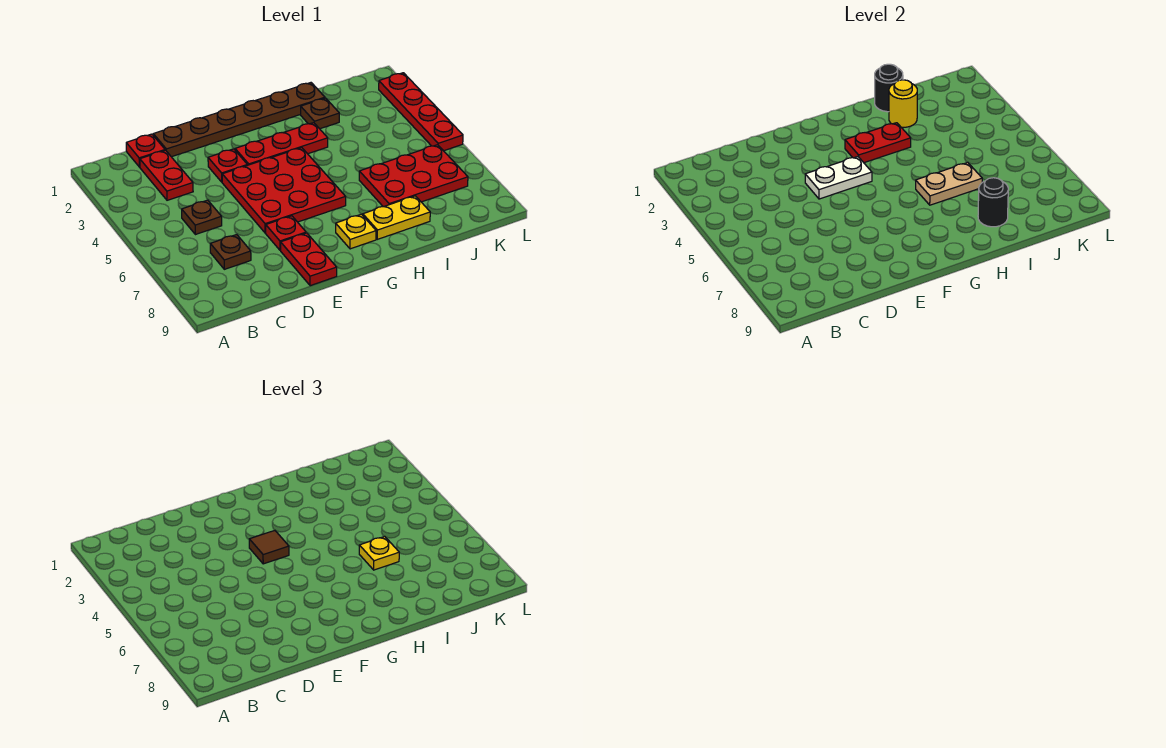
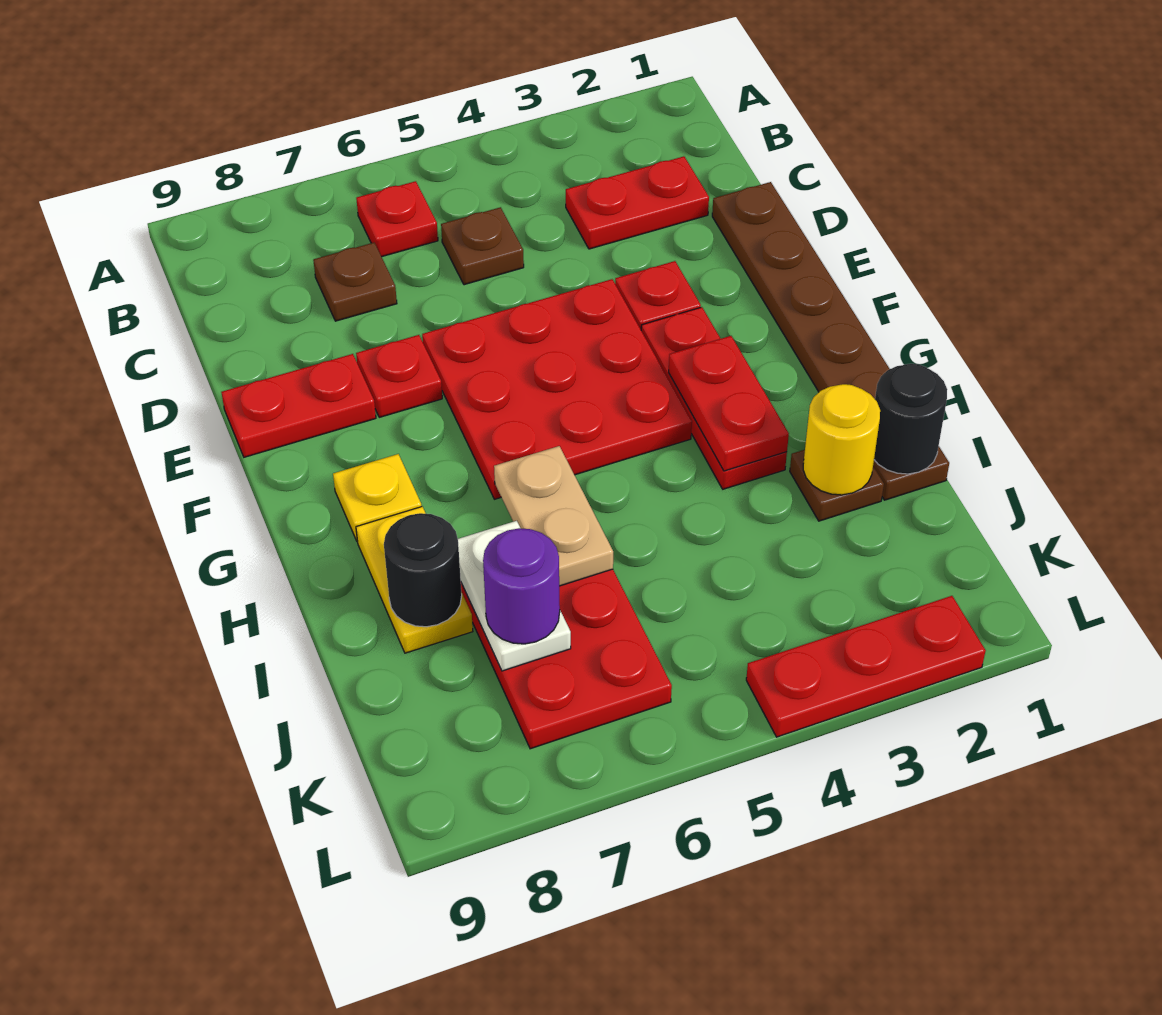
red 1x1 plate [126,134,165,167] -> red 1x1 plate moved to [356,181,438,257]
white 1x2 plate [805,157,872,199] -> white 1x2 plate moved to [458,521,571,671]
brown 1x1 tile [249,531,289,564] -> none
yellow 1x1 plate [359,536,399,570] -> none
none -> purple 1x1 round brick [483,528,560,644]
red 1x4 plate [379,73,463,151] -> red 1x3 plate [746,596,986,737]

